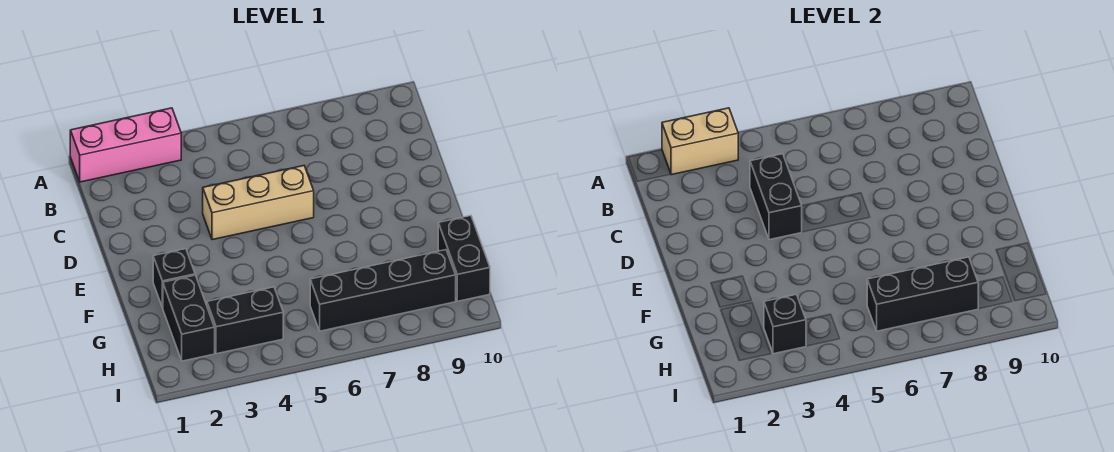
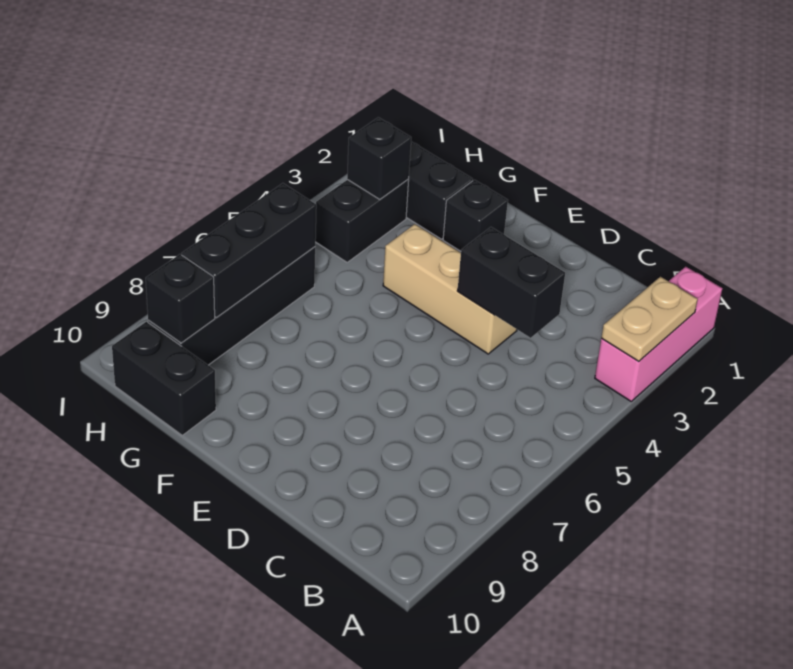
tan 1x2 brick [662,108,738,175] -> tan 1x2 plate [601,277,698,361]
tan 1x3 brick [203,166,314,240] -> tan 1x3 brick turned to [383,224,517,354]
none -> black 1x1 brick [146,254,215,343]

